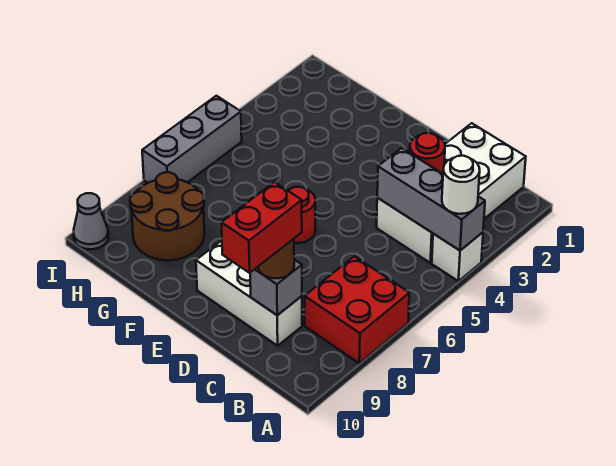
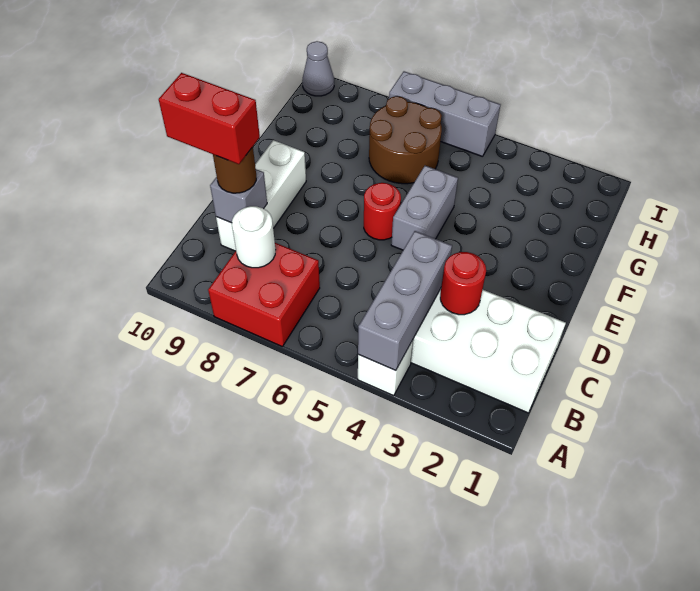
white 1x1 round brick [442,156,480,214] -> white 1x1 round brick moved to [232,206,275,268]
none -> grey 1x2 brick [391,166,458,250]
brown 2x2 round brick [130,172,205,260] -> brown 2x2 round brick moved to [369,96,442,184]

